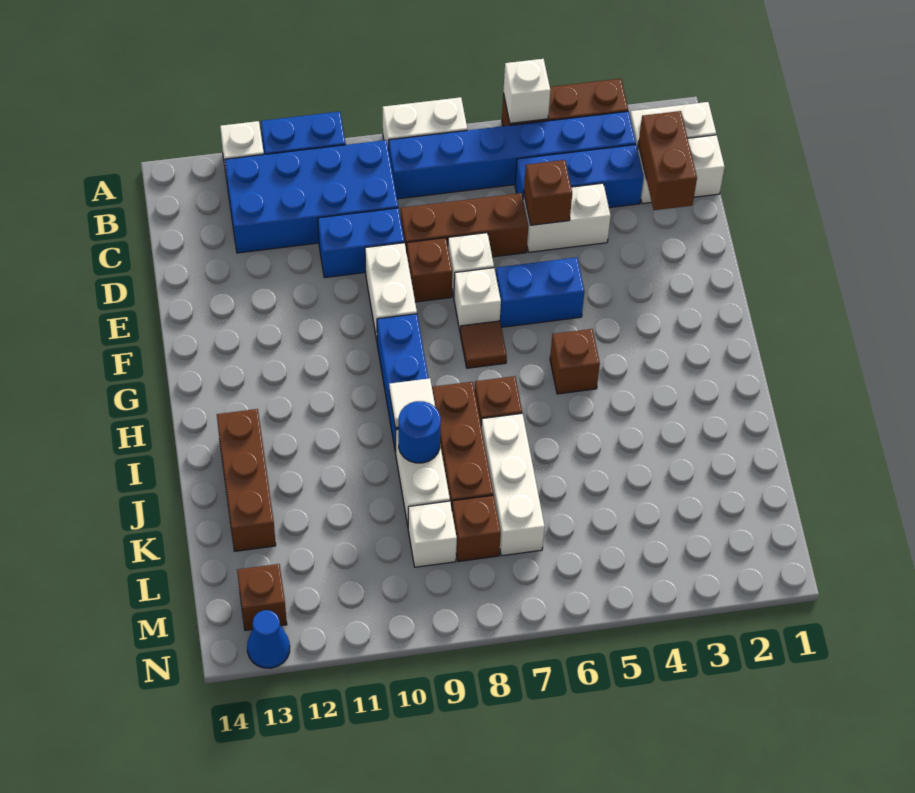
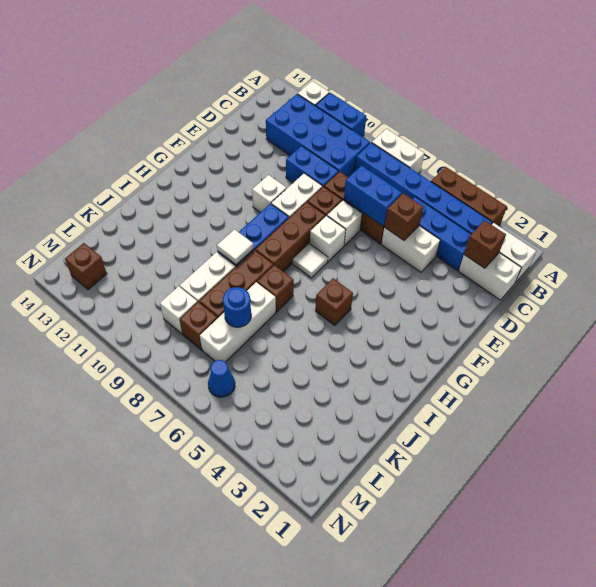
white 1x1 brick [503,59,550,123] -> white 1x1 brick moved to [252,175,287,212]
brown 1x2 brick [638,111,697,210] -> brown 1x1 brick [464,220,506,268]
blue 1x2 brick [496,258,585,327] -> blue 1x2 brick moved to [344,165,402,226]
brown 1x1 tile [460,321,507,368] -> white 1x1 tile [293,244,328,278]
brown 1x3 brick [217,409,276,551] -> brown 1x3 brick moved to [255,202,326,272]
blue 1x1 round brick [399,401,441,463] -> blue 1x1 round brick moved to [223,287,251,327]
blue 1x1 cone [247,610,290,668] -> blue 1x1 cone moved to [208,360,235,397]

